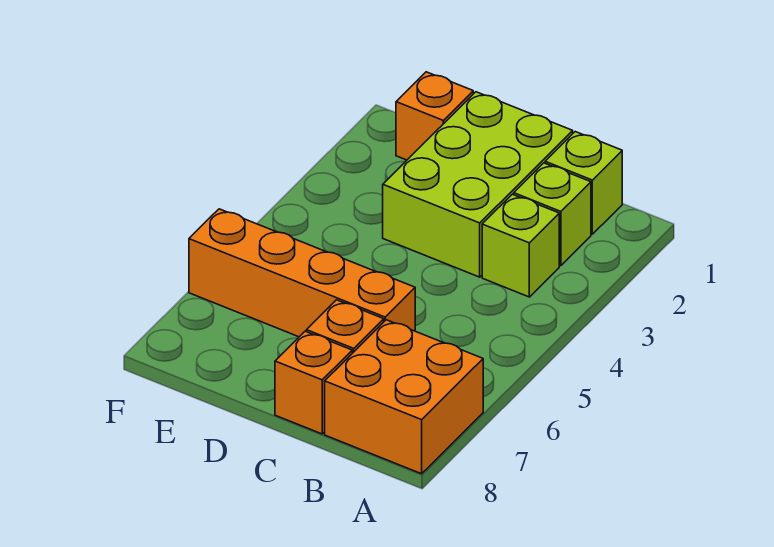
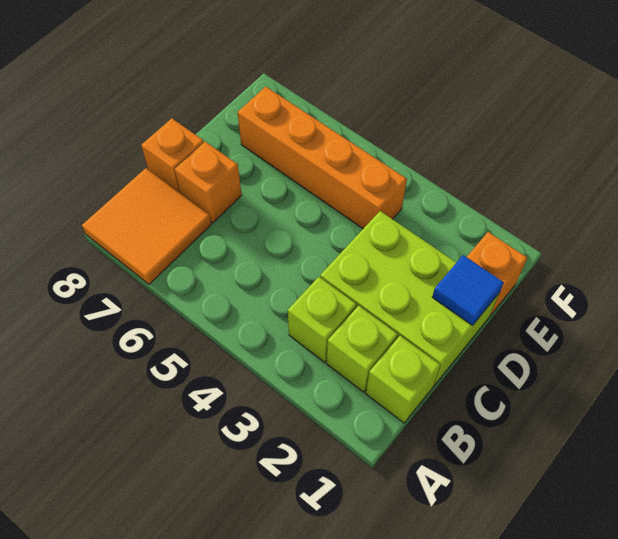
orange 2x2 brick [325,320,483,474] -> orange 2x2 tile [82,168,211,284]
orange 1x4 brick [189,209,415,337] -> orange 1x4 brick turned to [238,87,407,229]
none -> blue 1x1 tile [432,255,504,326]

